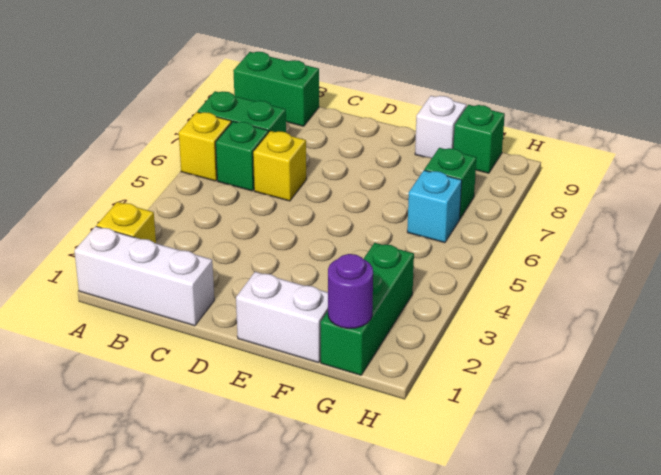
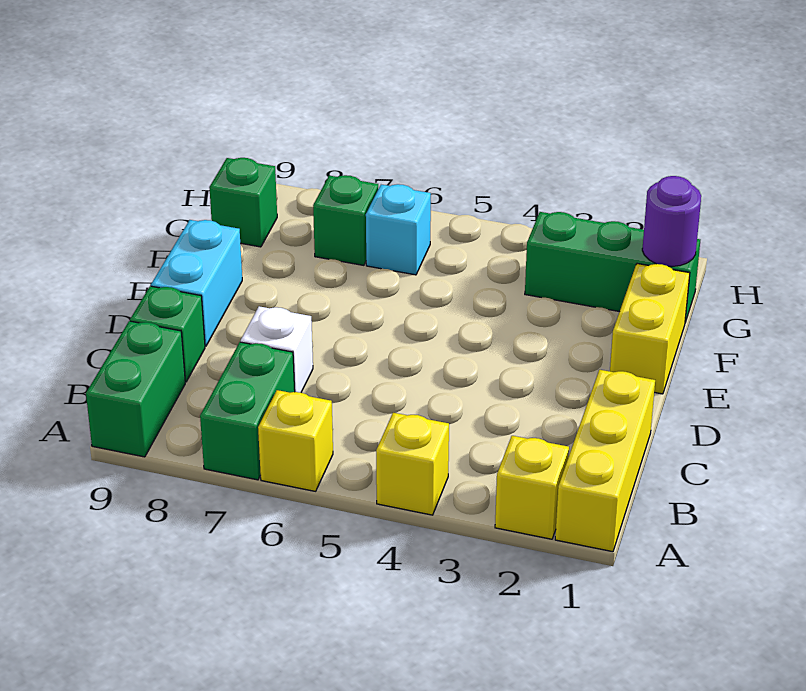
white 1x3 brick [74,226,214,326] -> yellow 1x3 brick [555,370,655,552]
green 1x1 brick [216,121,268,191] -> green 1x1 brick moved to [130,286,205,382]
yellow 1x1 brick [253,131,306,201] -> yellow 1x1 brick moved to [376,413,449,515]
none -> cyan 1x2 brick [151,220,242,346]
white 1x2 brick [236,272,328,363] -> yellow 1x2 brick [610,264,690,394]
white 1x1 brick [415,96,466,158] -> white 1x1 brick moved to [241,306,313,392]

